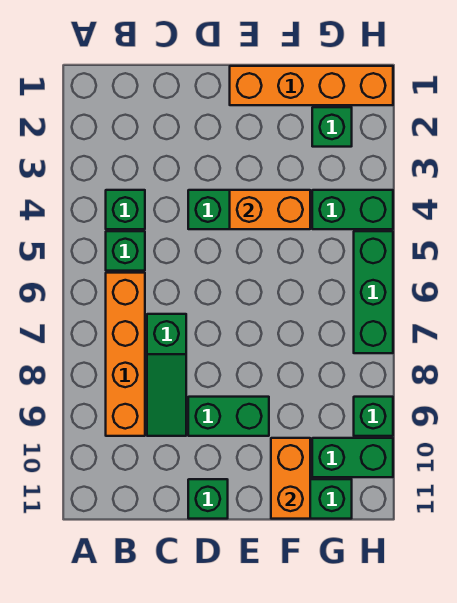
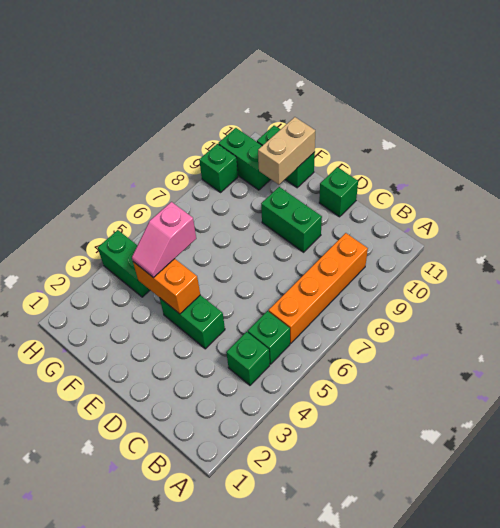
green 1x3 slope [147,314,186,436] -> none
orange 1x4 brick [230,66,393,105] -> none
none -> pink 1x2 slope [132,202,196,277]
orange 1x2 brick [271,438,310,519] -> tan 1x2 brick [258,117,315,185]
green 1x1 brick [312,107,352,147] -> none
green 1x3 brick [354,231,393,353] -> none

